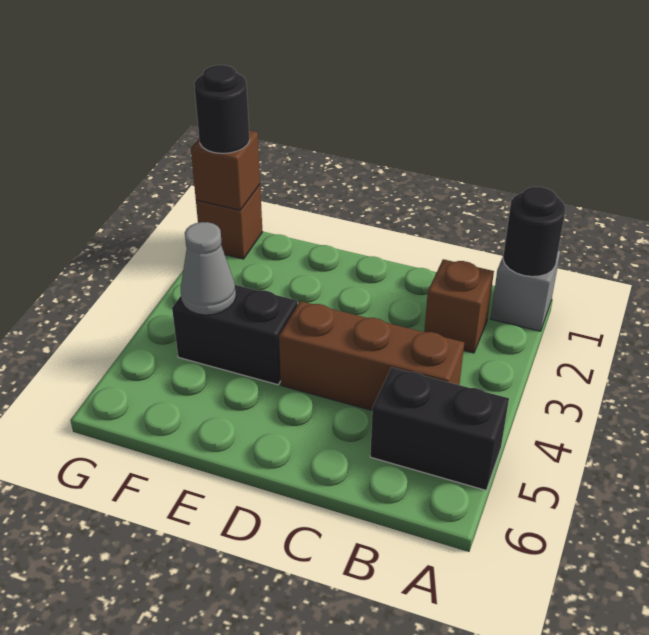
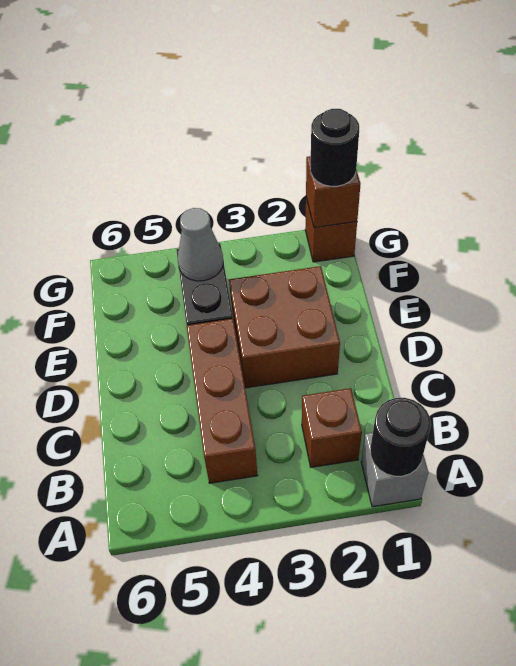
black 1x2 brick [370,368,509,490] -> none
none -> brown 2x2 brick [229,266,340,388]

